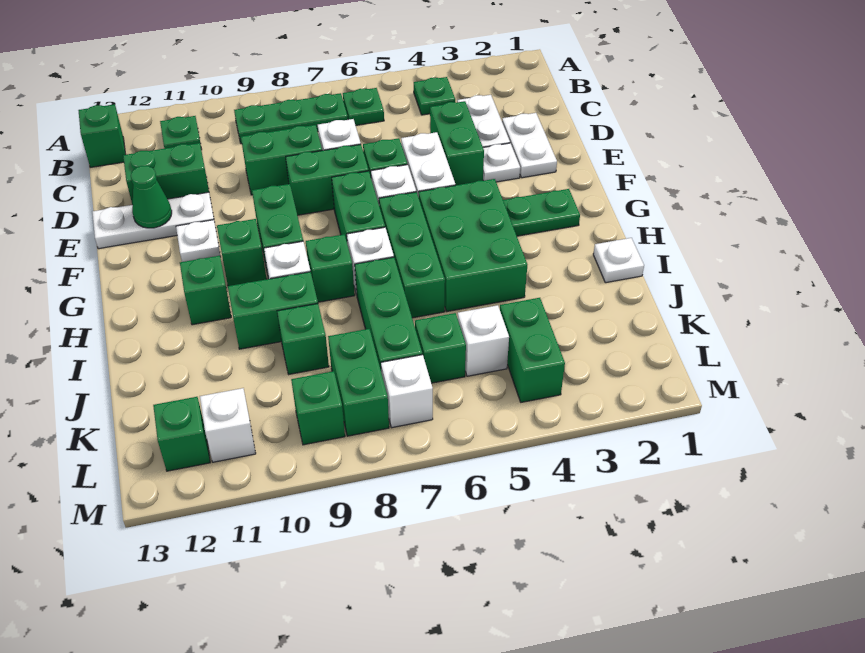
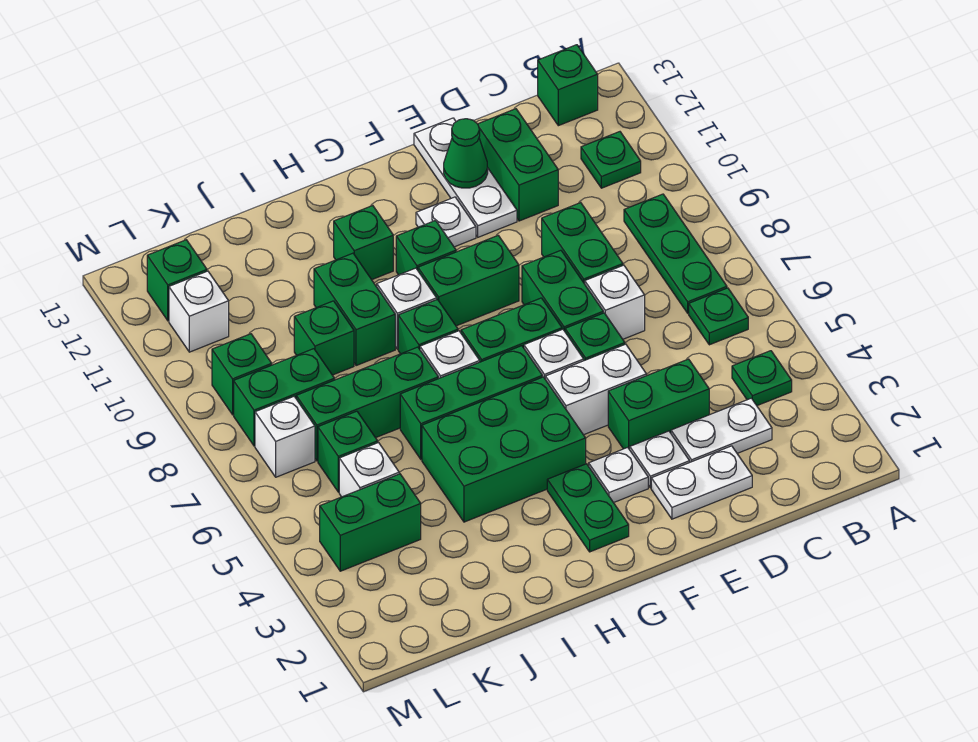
white 1x1 plate [593,238,644,283] -> white 1x1 plate moved to [589,447,648,503]

